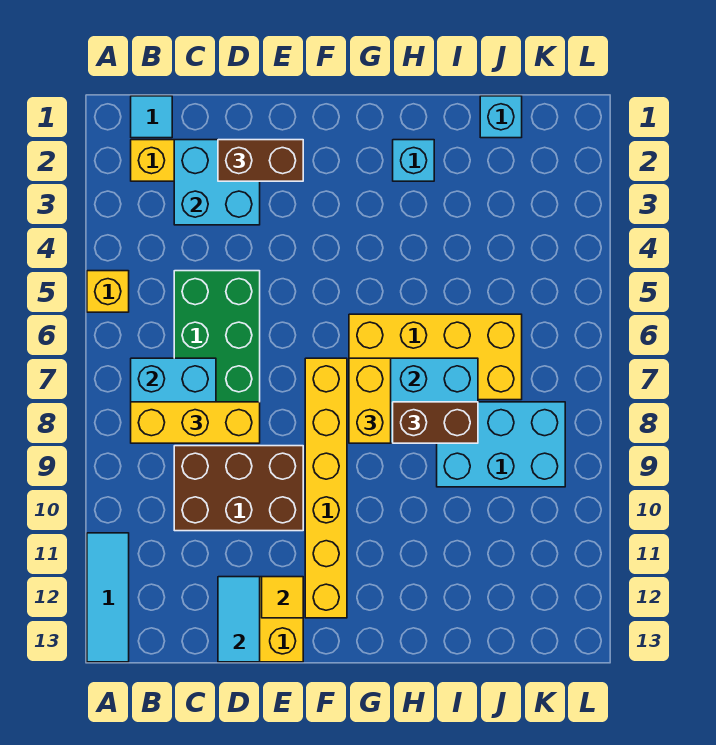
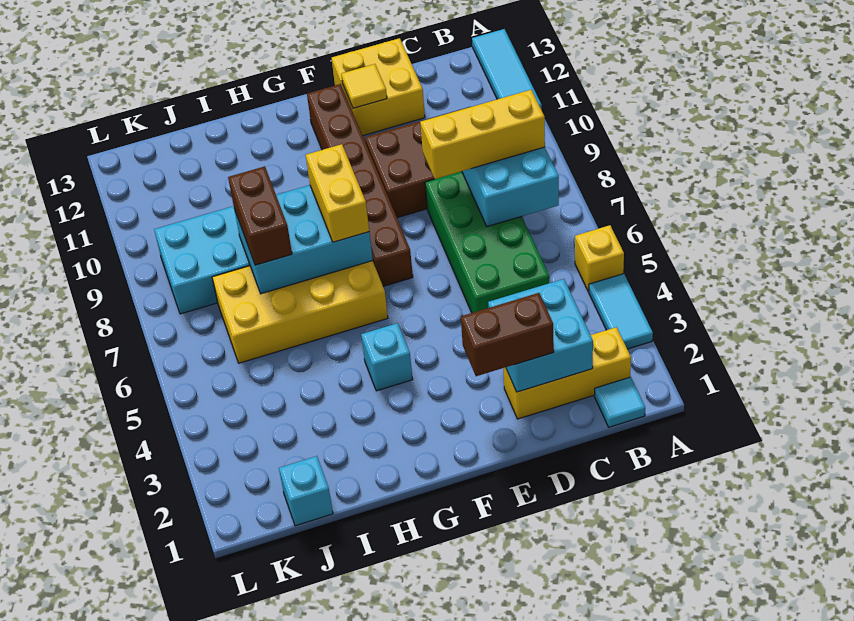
cyan 1x2 tile [218,577,260,662] -> cyan 1x2 tile moved to [589,274,653,349]
yellow 1x6 brick [305,358,347,618] -> brown 1x6 brick [307,84,413,286]
cyan 1x1 brick [393,140,434,181] -> cyan 1x1 brick moved to [361,323,413,391]
brown 1x2 brick [393,402,478,443] -> brown 1x2 brick turned to [228,166,292,265]

